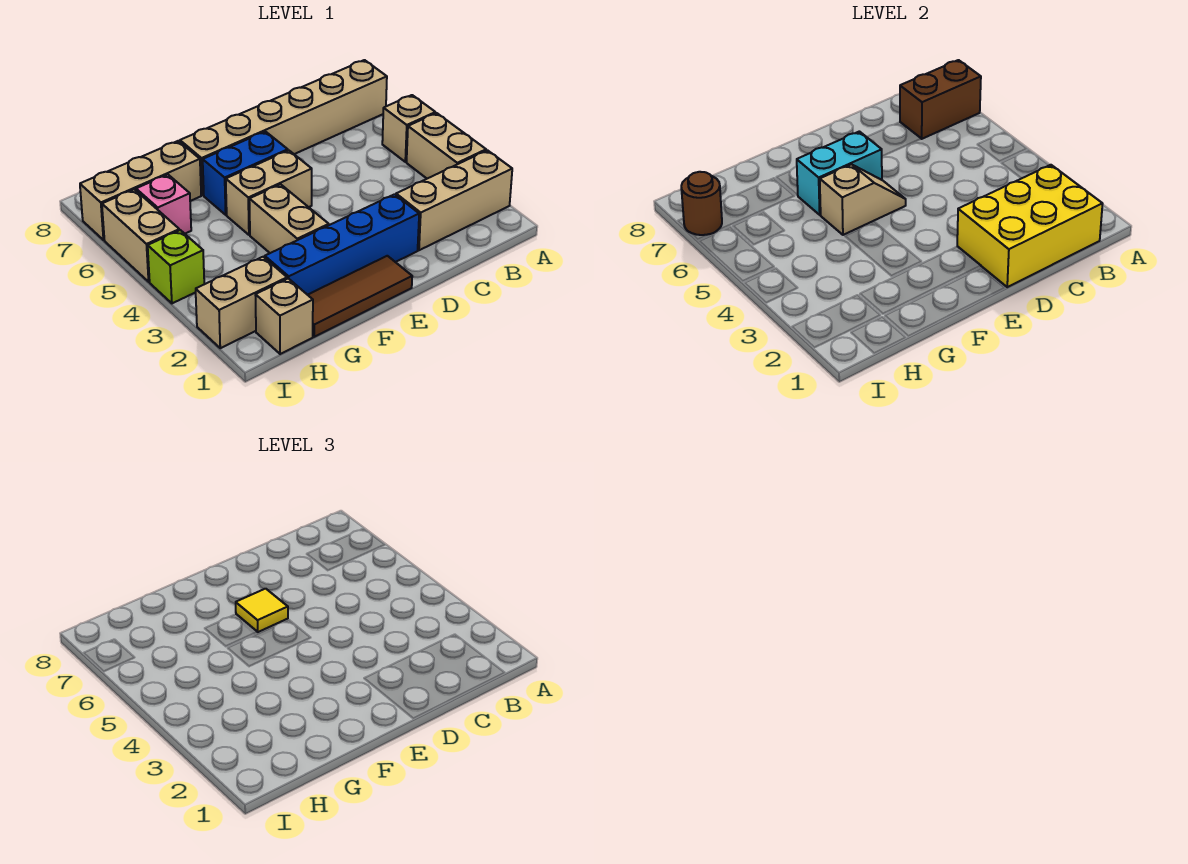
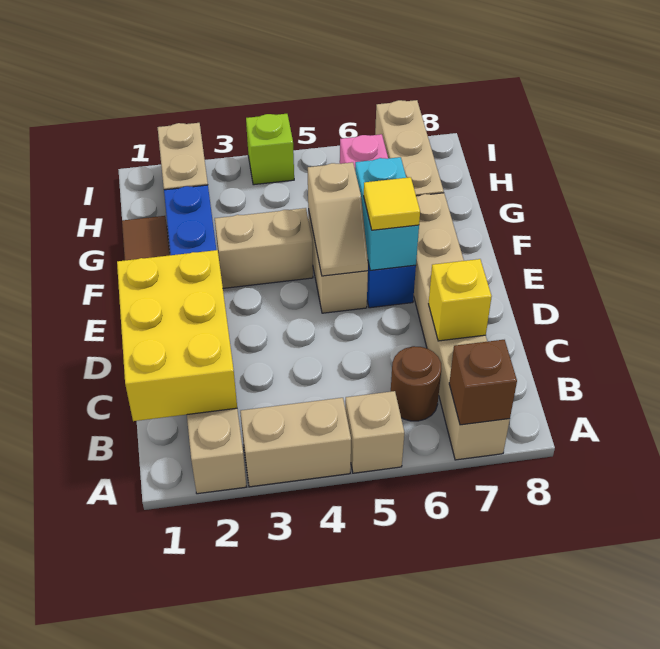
brown 1x2 brick [900,60,981,139] -> brown 1x1 brick [449,340,517,425]
none -> yellow 1x1 brick [428,259,492,341]
tan 1x1 brick [255,278,313,354] -> none
tan 1x2 brick [102,189,179,282] -> none
brown 1x1 round brick [681,172,722,235] -> brown 1x1 round brick moved to [391,346,442,421]

